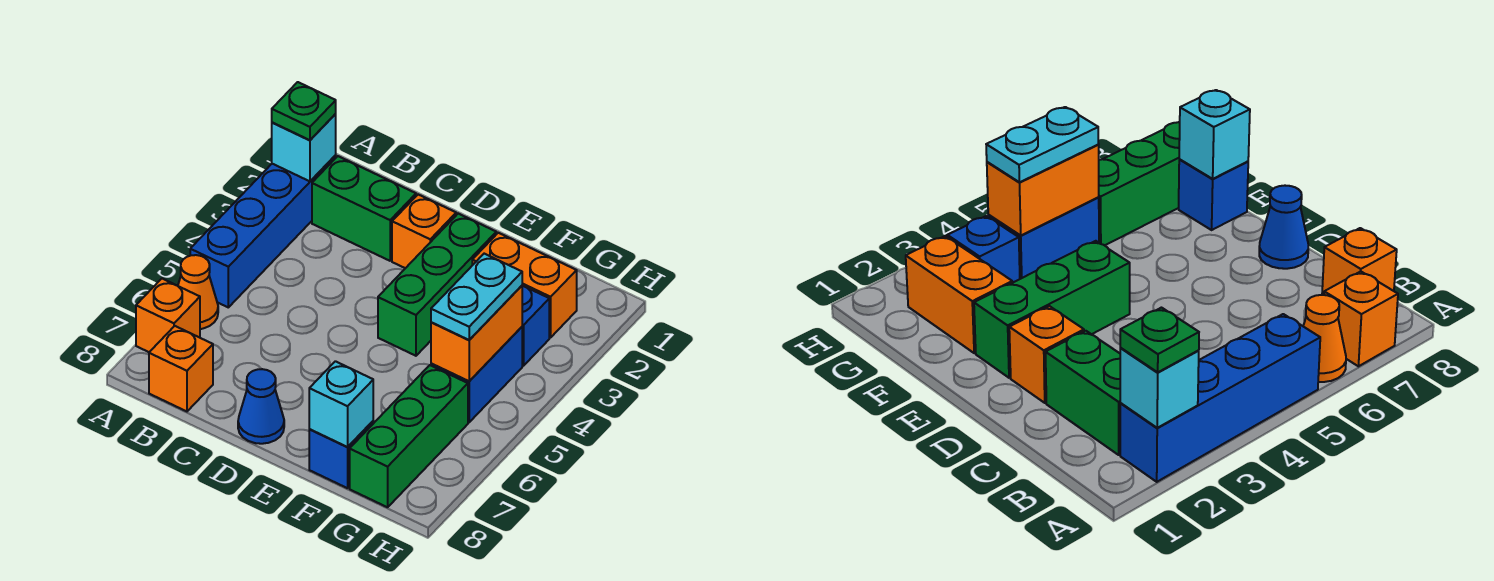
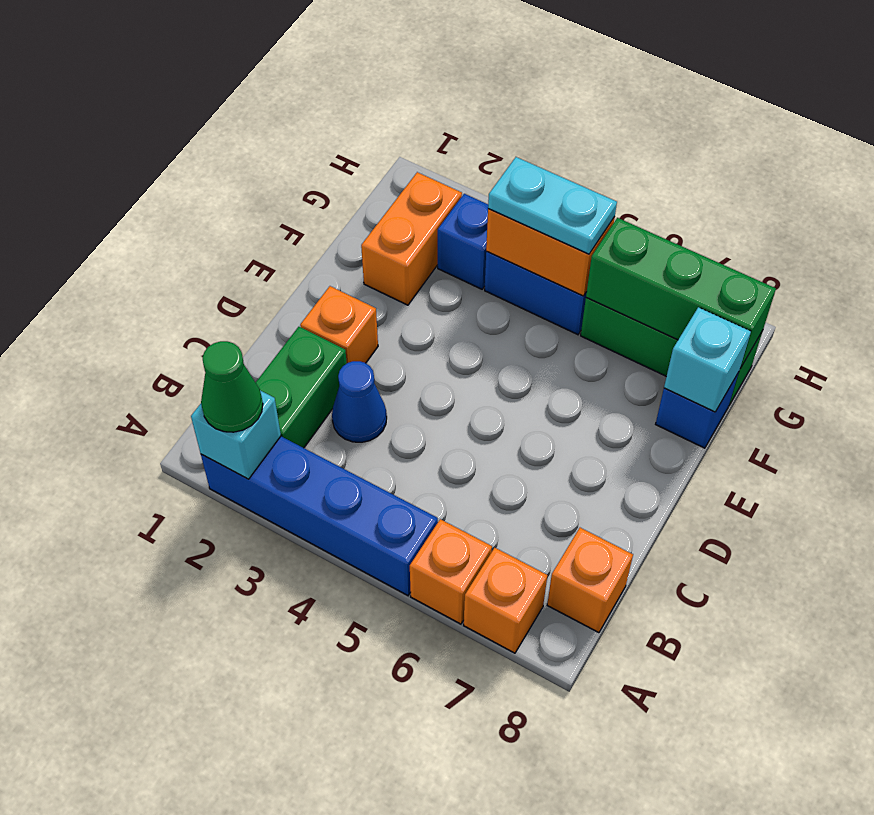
green 1x1 plate [272,82,336,140] -> green 1x1 cone [201,341,263,432]
orange 1x1 cone [178,255,218,329] -> orange 1x1 brick [410,519,492,624]
blue 1x1 cone [238,369,284,444] -> blue 1x1 cone moved to [332,361,387,442]
green 1x3 brick [378,214,496,356] -> green 1x3 brick moved to [586,218,776,368]

